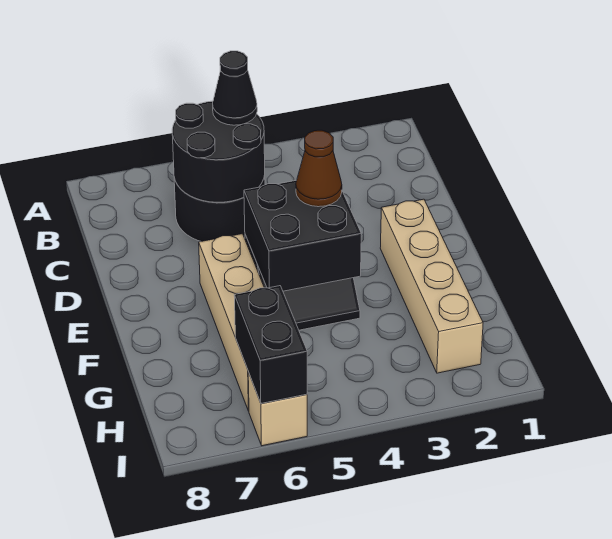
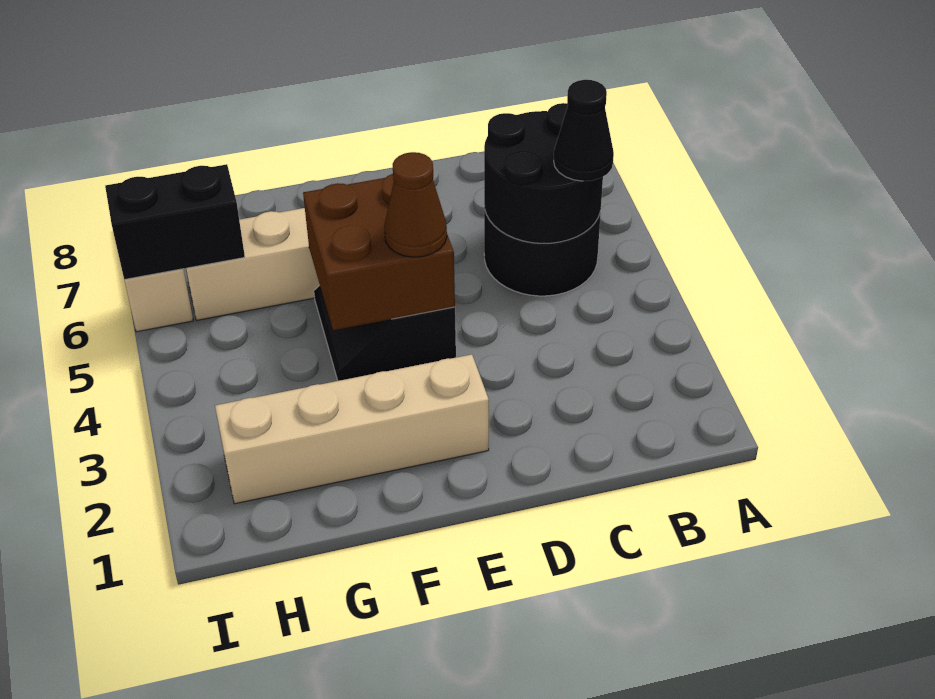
black 2x2 brick [244,180,361,291] -> brown 2x2 brick [303,174,455,330]

